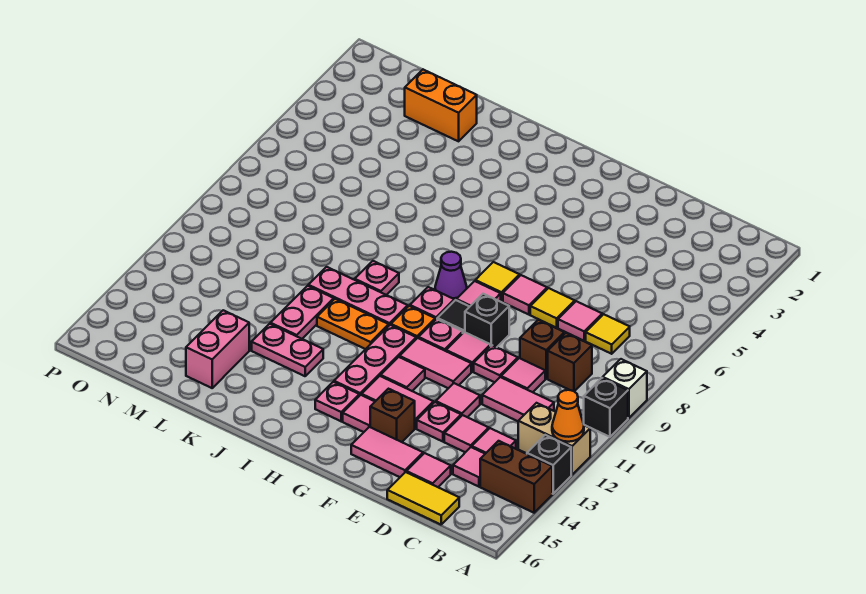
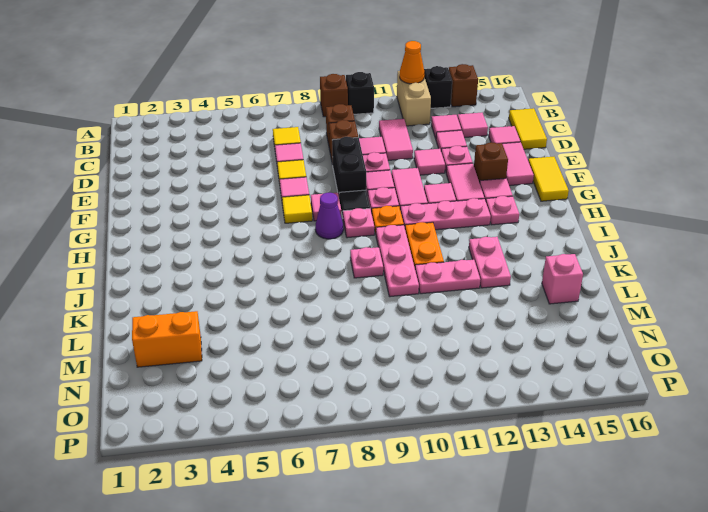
white 1x1 brick [603,359,647,418] -> brown 1x1 brick [320,74,348,117]
brown 1x2 brick [480,441,552,513] -> brown 1x1 brick [449,64,478,107]
black 1x1 brick [465,294,509,347] -> black 1x2 brick [332,137,366,196]
none -> yellow 1x2 tile [528,157,569,201]
orange 1x2 brick [405,70,477,141] -> orange 1x2 brick turned to [132,311,202,367]
pink 1x2 brick [186,310,249,388] -> pink 1x1 brick [542,254,583,304]

